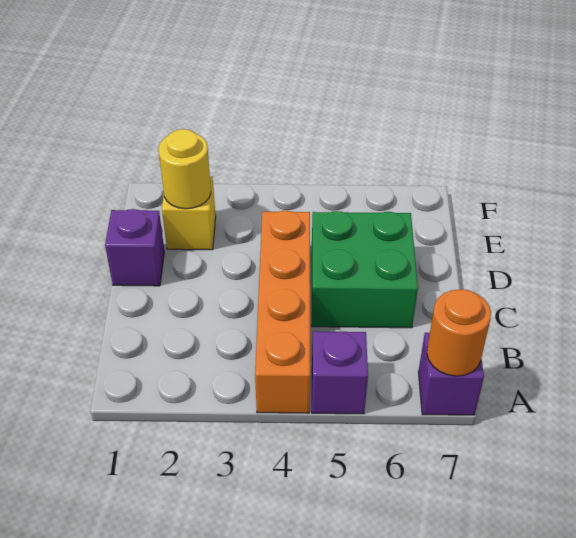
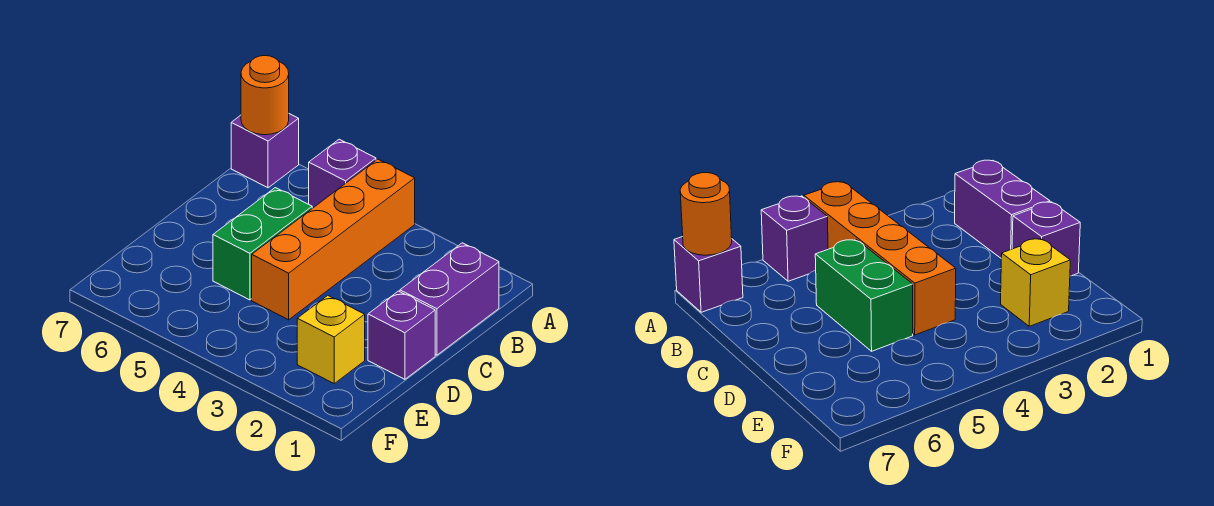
none -> purple 1x2 brick [400,243,499,355]
green 2x2 brick [312,211,418,328] -> green 1x2 brick [213,188,312,300]
yellow 1x1 round brick [158,129,211,209] -> none

